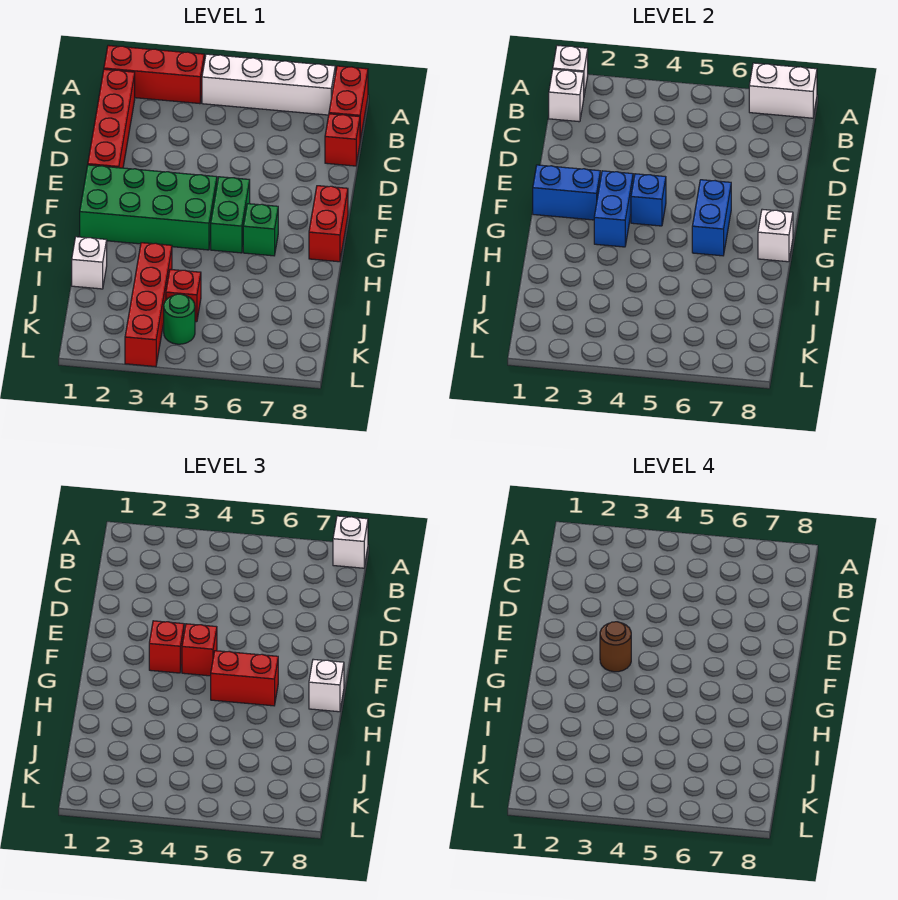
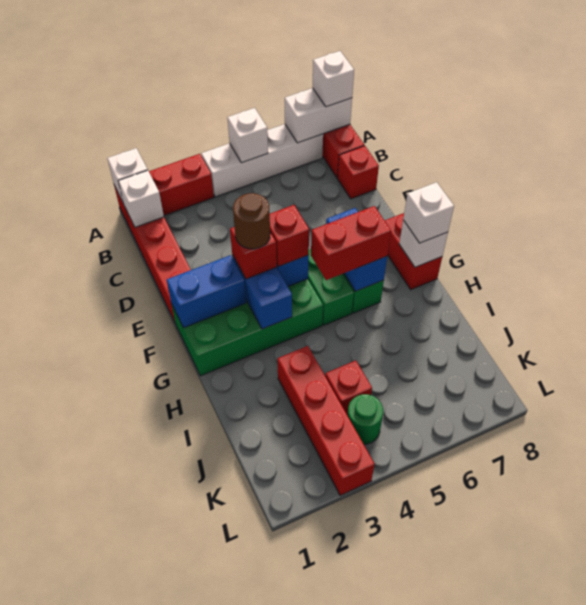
white 1x1 brick [72,237,107,289] -> white 1x1 brick moved to [227,108,268,163]

